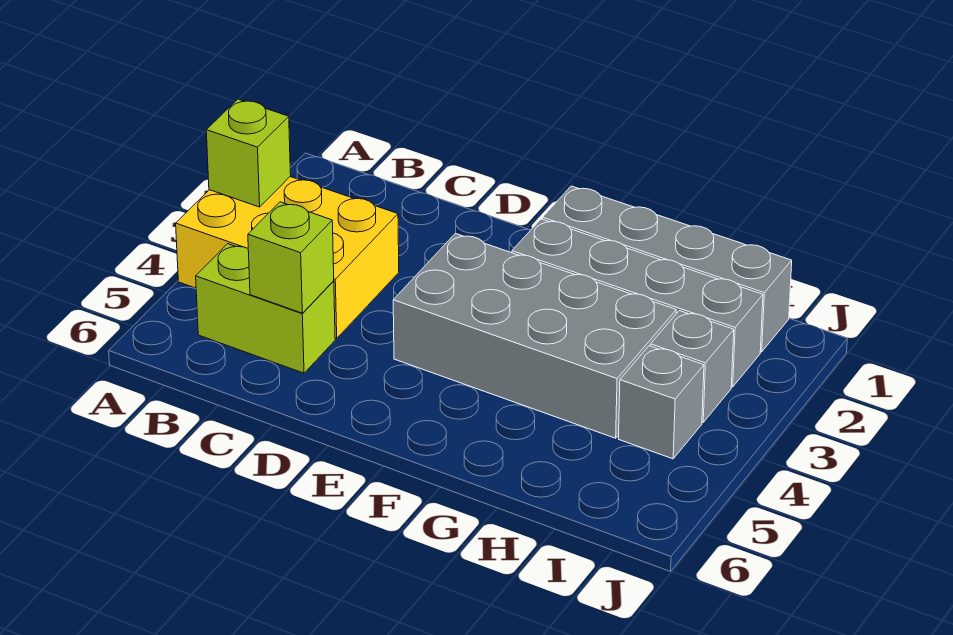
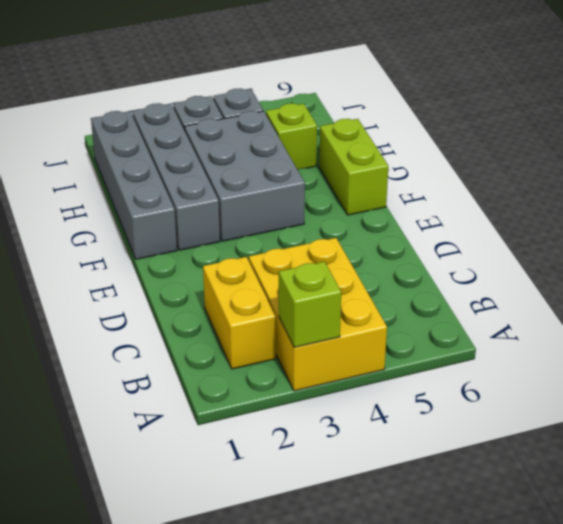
none -> yellow 1x2 brick [203,257,276,369]
lime 1x2 brick [196,244,335,373] -> lime 1x2 brick moved to [319,119,388,215]
lime 1x1 brick [248,202,334,313] -> lime 1x1 brick moved to [266,103,317,170]
grey 2x4 brick [393,233,676,438] -> grey 2x3 brick [184,111,305,241]

